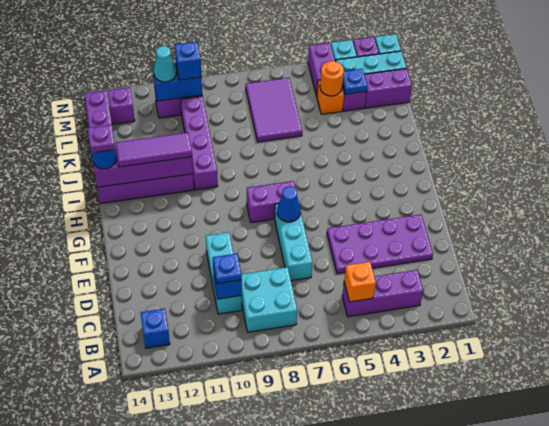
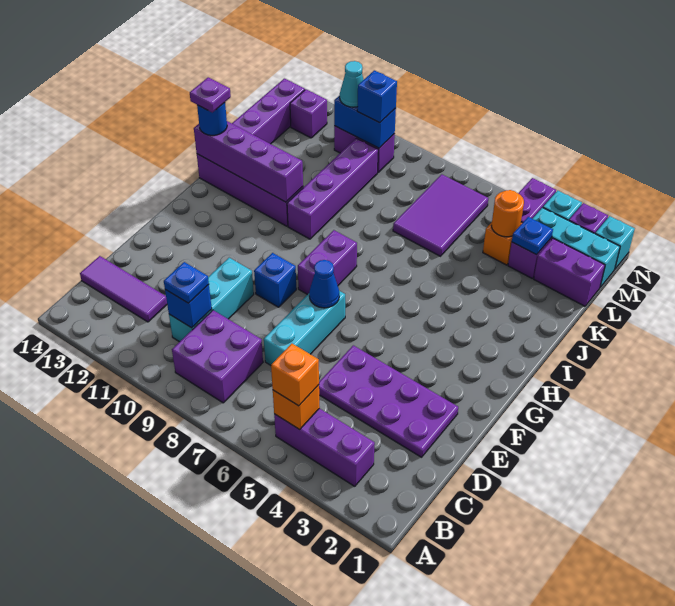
none -> orange 1x1 brick [271,344,319,406]
cyan 2x2 brick [241,267,297,332] -> purple 2x2 brick [172,310,263,403]
blue 1x1 brick [141,309,170,348] -> blue 1x1 brick moved to [254,253,296,307]
purple 1x2 brick [247,181,295,223] -> purple 1x2 brick turned to [298,230,357,295]
purple 1x3 tile [116,132,192,167] -> purple 1x3 tile moved to [80,256,167,322]

